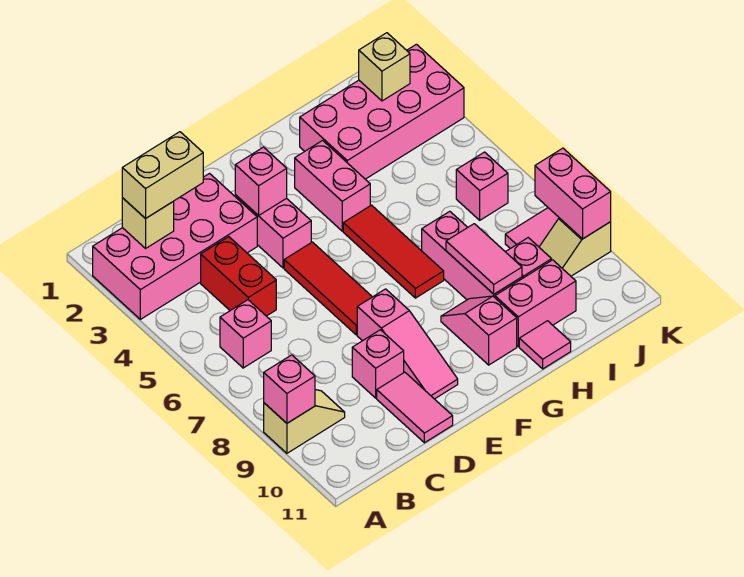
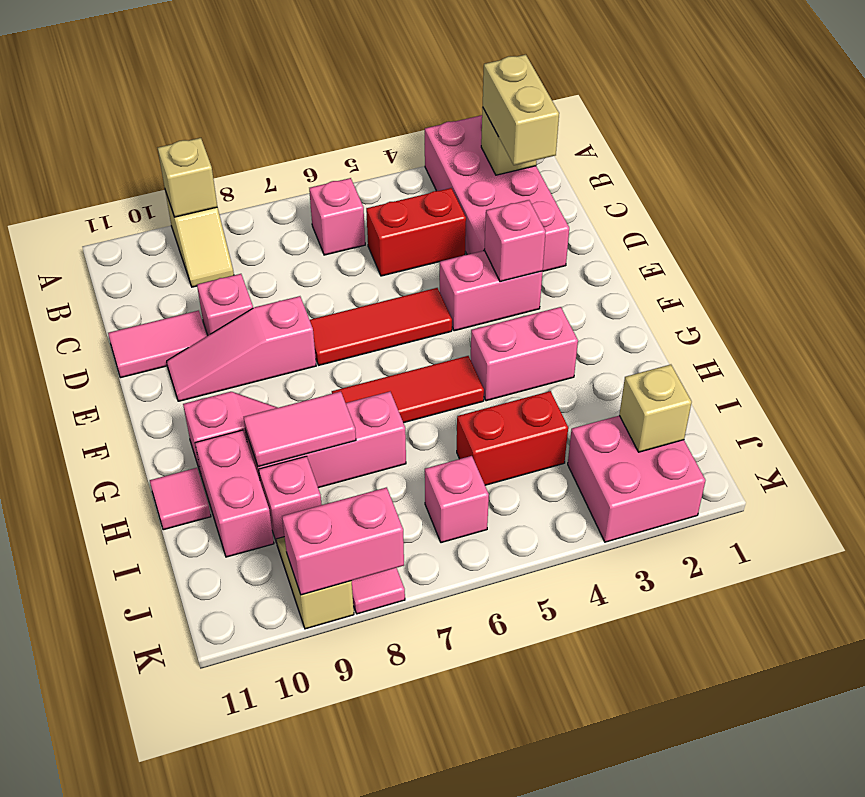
pink 1x1 brick [264,355,315,423] -> tan 1x1 brick [158,138,217,217]
pink 2x4 brick [300,44,464,179] -> pink 2x2 brick [568,416,705,542]
none -> red 1x2 brick [457,391,568,485]

